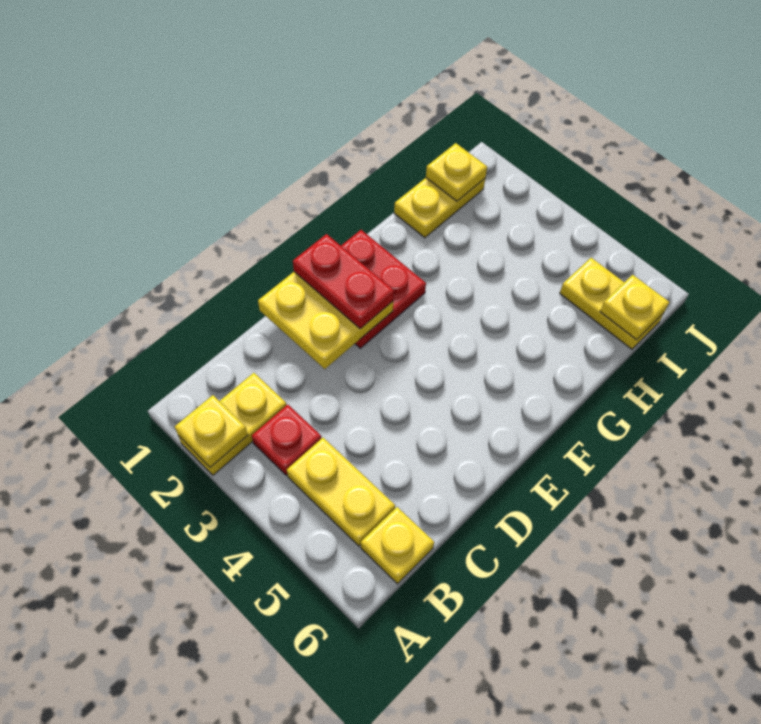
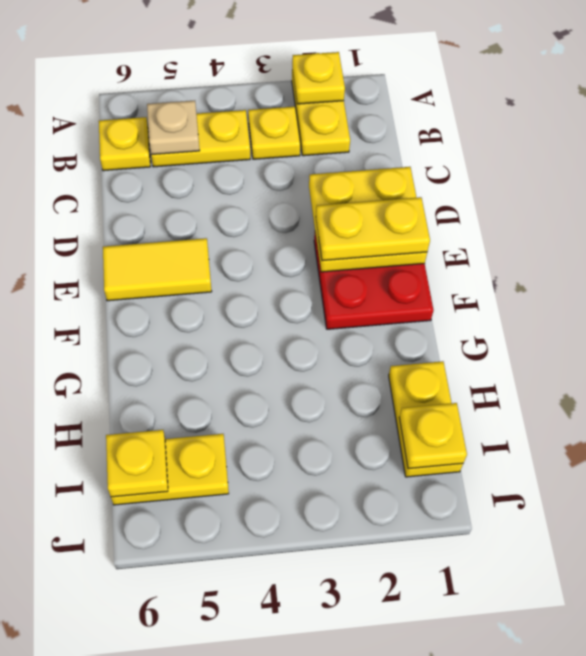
red 1x1 plate [252,405,322,475] -> yellow 1x1 plate [248,107,300,159]
none -> tan 1x1 plate [147,101,200,155]
red 1x2 plate [293,234,394,329] -> yellow 1x2 plate [316,197,430,261]
none -> yellow 1x2 tile [103,238,212,301]

